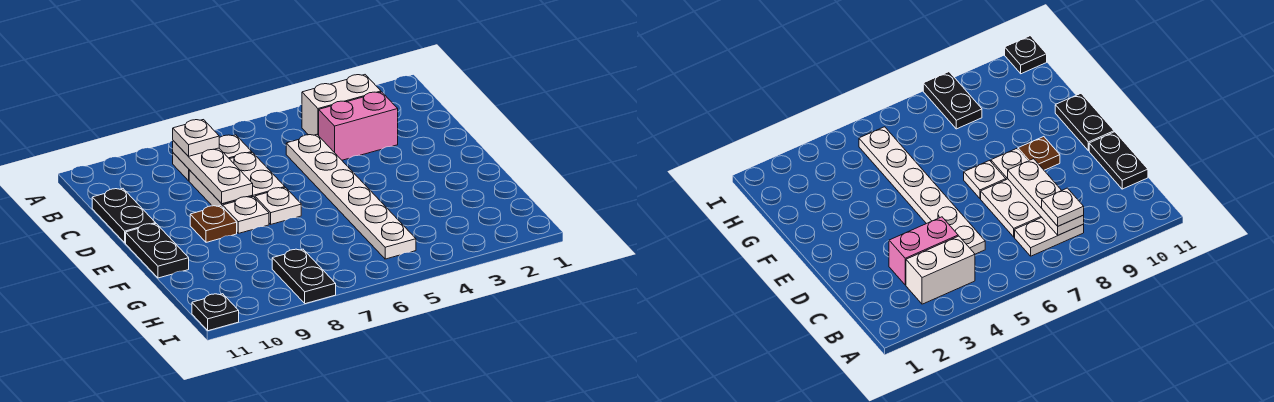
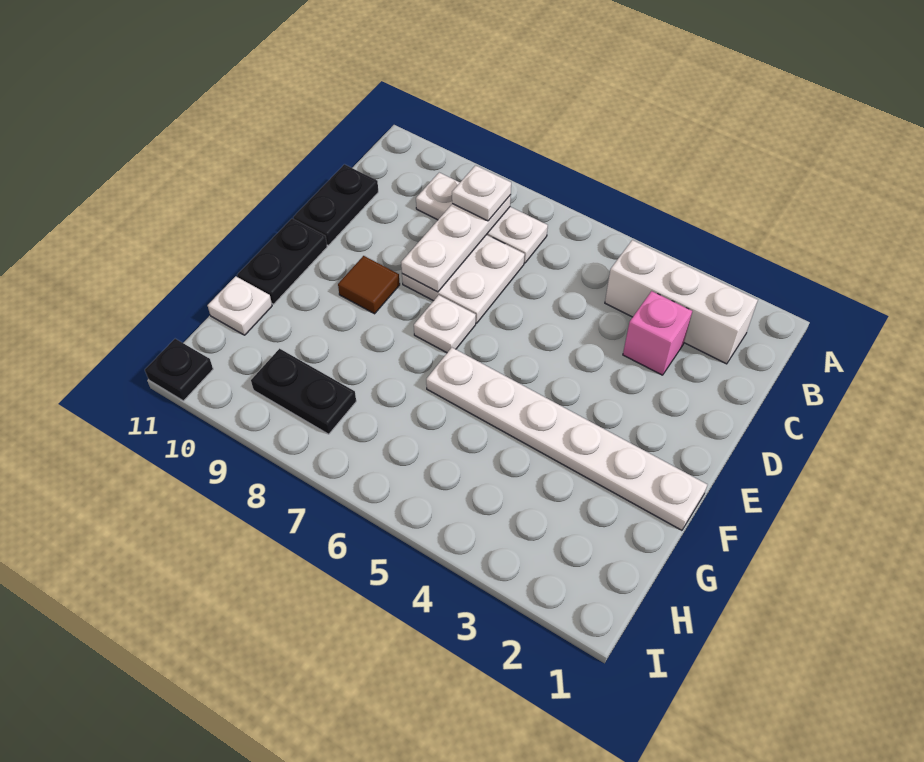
white 1x2 brick [302,75,381,136] -> white 1x3 brick [605,240,758,364]
white 1x2 plate [173,135,252,181] -> white 1x3 plate [416,173,548,263]
pink 1x2 brick [319,92,398,160] -> pink 1x1 brick [623,291,692,375]
white 1x6 plate [286,135,416,259] -> white 1x6 plate turned to [426,348,707,530]
white 1x1 plate [223,197,269,233] -> white 1x1 plate moved to [208,276,272,335]
brown 1x1 plate [190,206,237,242] -> brown 1x1 tile [338,256,400,314]
black 1x2 plate [272,249,336,304] -> black 1x2 plate turned to [251,349,356,434]

